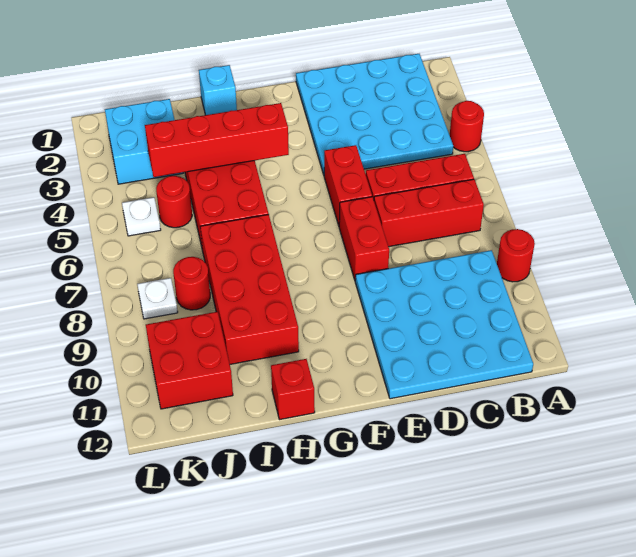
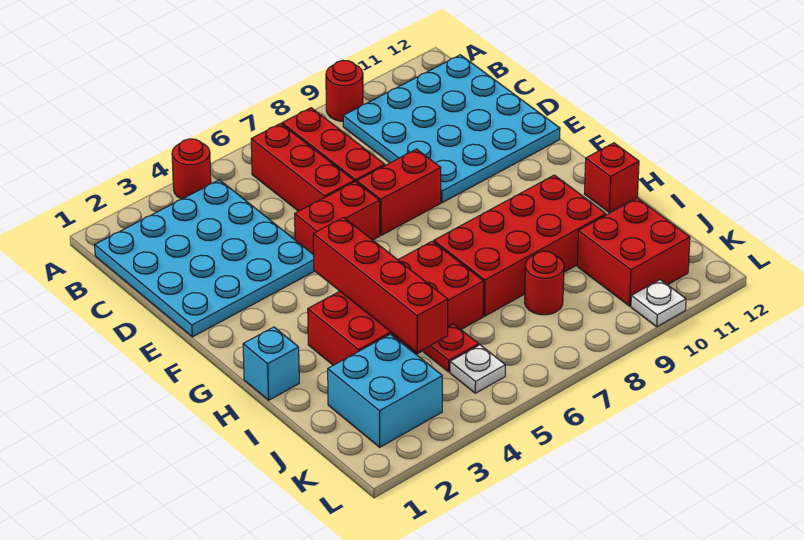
red 1x1 round brick [156,176,192,228] -> red 1x1 plate [424,324,479,372]
white 1x1 plate [137,278,178,319] -> white 1x1 plate moved to [631,280,686,327]

